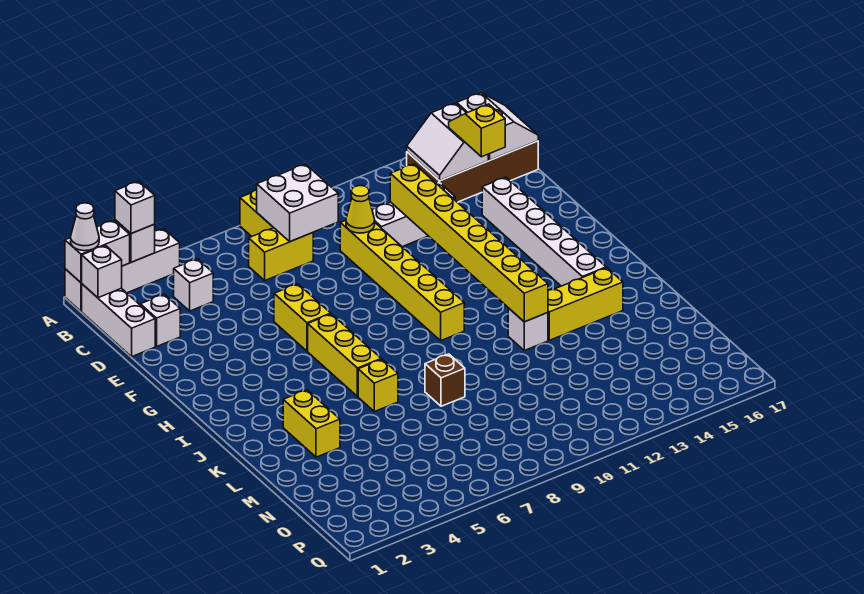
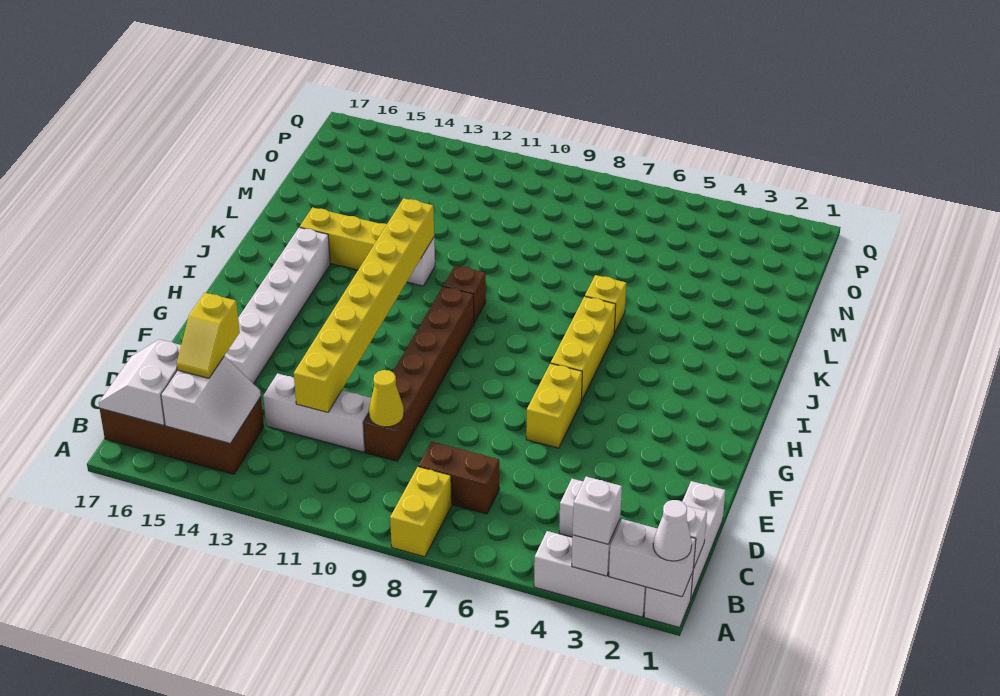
white 2x2 brick [257,164,338,242] -> none
yellow 1x2 brick [249,228,313,280] -> brown 1x2 brick [418,442,499,514]
white 1x1 brick [140,294,180,346] -> none
yellow 1x6 brick [340,220,464,341] -> brown 1x6 brick [364,287,474,461]
yellow 1x2 brick [283,390,340,457] -> none
brown 1x1 brick [425,354,465,406] -> brown 1x1 brick moved to [443,265,486,323]

